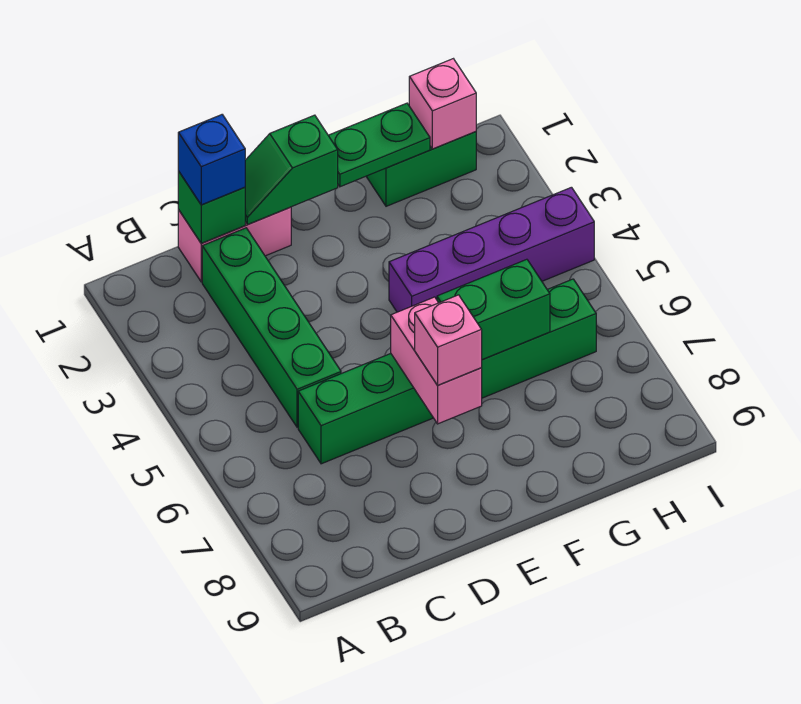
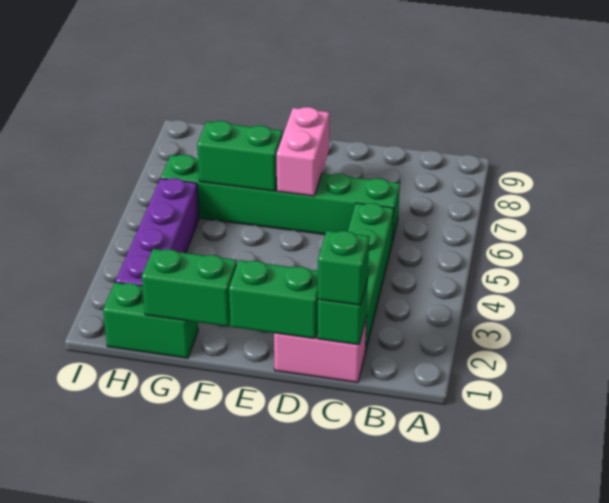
blue 1x1 brick [178,115,245,205] -> green 1x1 brick [318,231,369,305]
green 1x2 slope [245,115,338,225] -> green 1x2 brick [229,260,318,339]
pink 1x1 brick [415,295,482,385] -> none
green 1x2 plate [328,103,430,187] -> green 1x2 brick [142,249,237,326]
purple 1x4 brick [389,187,594,312] -> purple 1x4 brick turned to [116,178,199,286]
pink 1x1 brick [409,59,476,149] -> none

